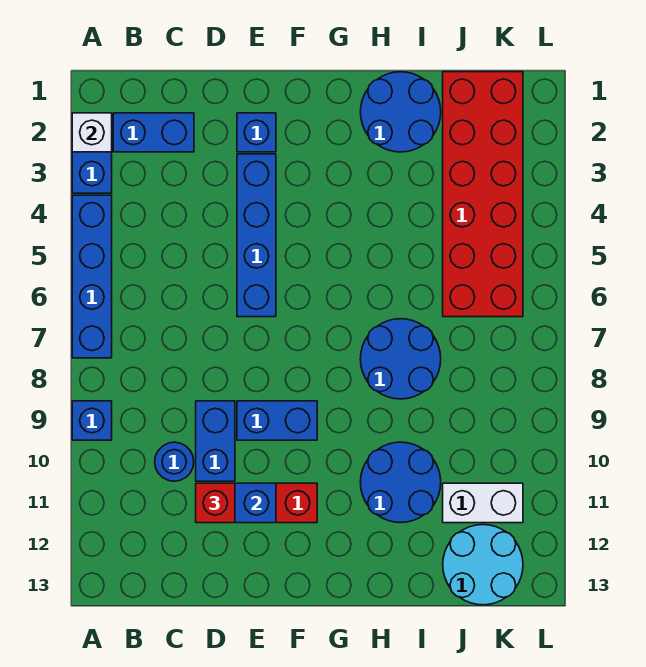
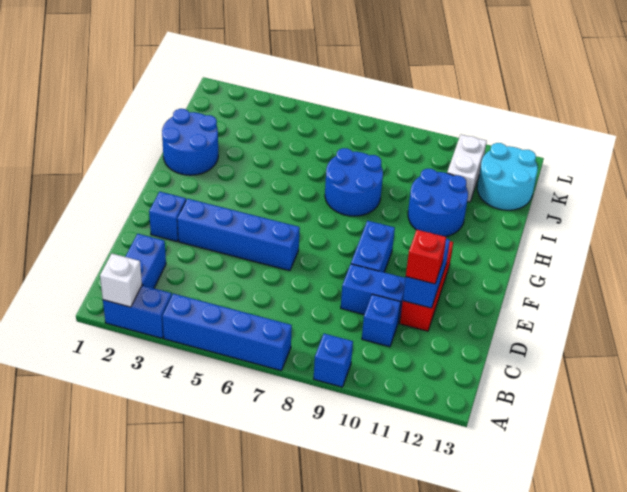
blue 1x1 round brick [155,442,194,481] -> blue 1x1 brick [362,294,401,347]
red 2x6 brick [443,72,523,317] -> none

